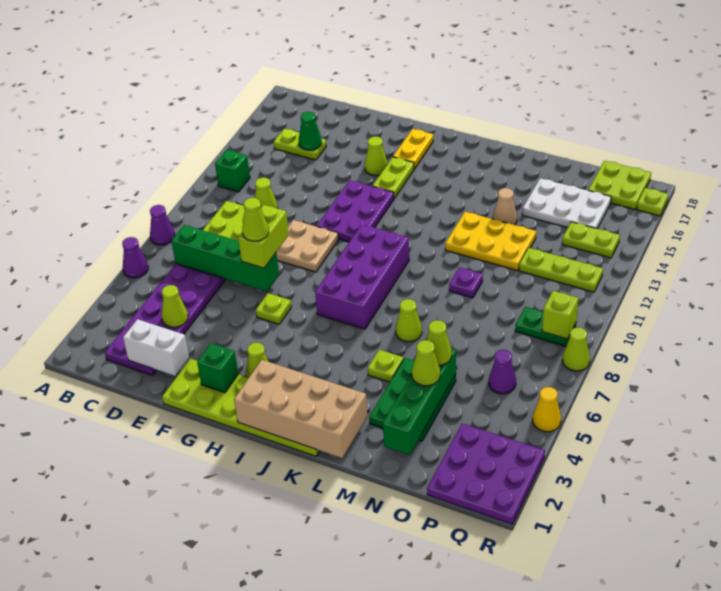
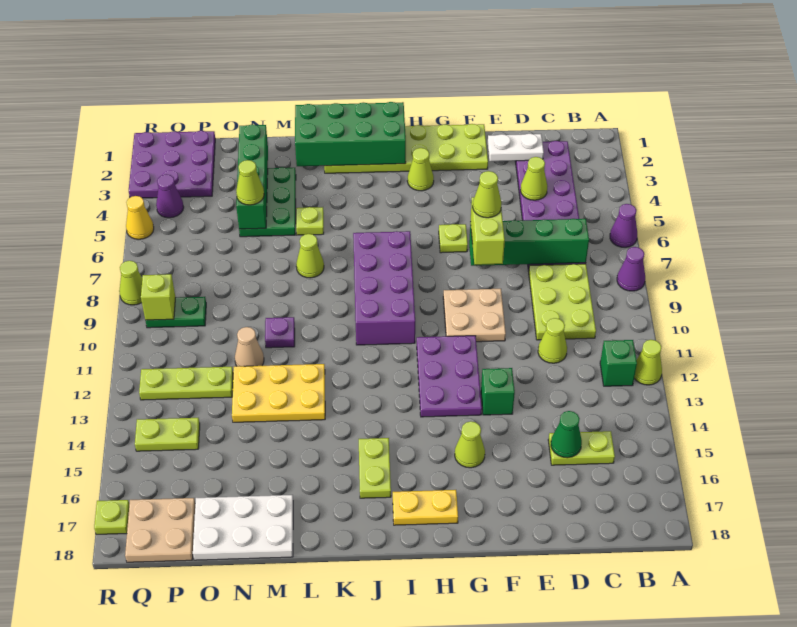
white 1x2 brick [123,319,189,376] -> white 1x2 plate [488,134,544,161]
green 1x1 brick [197,343,238,393] -> green 1x1 brick moved to [481,368,515,415]
lime 1x2 plate [372,157,414,199] -> lime 1x2 plate moved to [359,438,391,498]
yellow 1x2 plate [393,129,433,169] -> yellow 1x2 plate turned to [393,490,458,525]
tan 2x4 brick [234,360,367,458] -> green 2x4 brick [295,102,406,166]
tan 1x1 cone [493,188,517,225] -> tan 1x1 cone moved to [235,327,264,366]
lime 1x1 cone [412,340,440,386] -> lime 1x1 cone moved to [634,340,662,385]
white 2x3 plate [522,178,611,229] -> white 2x3 plate moved to [193,495,293,560]
purple 1x1 cone [489,350,516,394] -> purple 1x1 cone moved to [156,174,184,218]
lime 2x2 plate [588,161,651,209] -> tan 2x2 plate [125,498,195,562]

